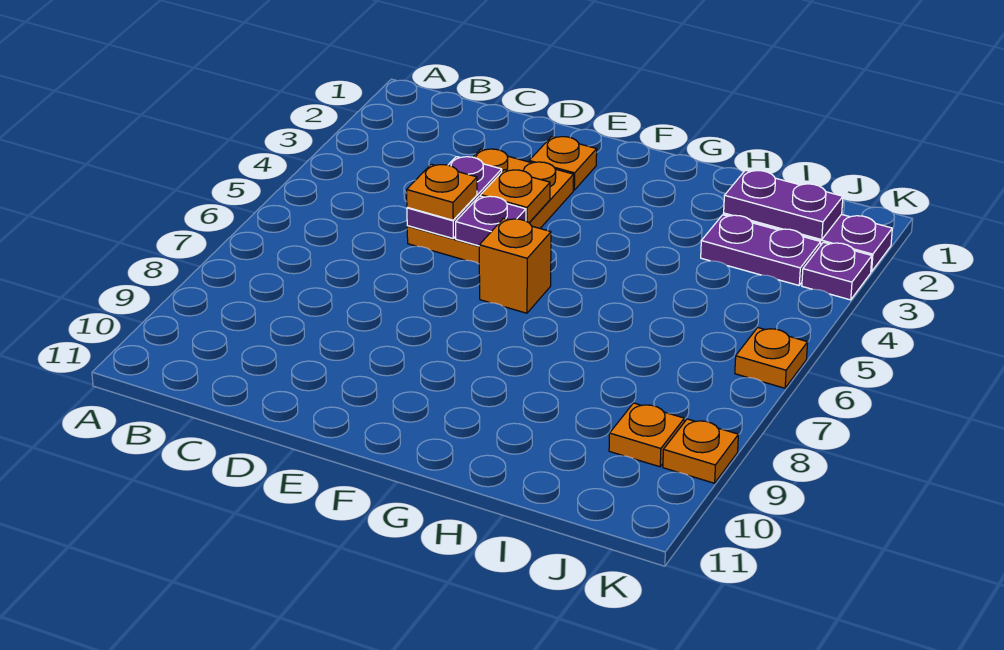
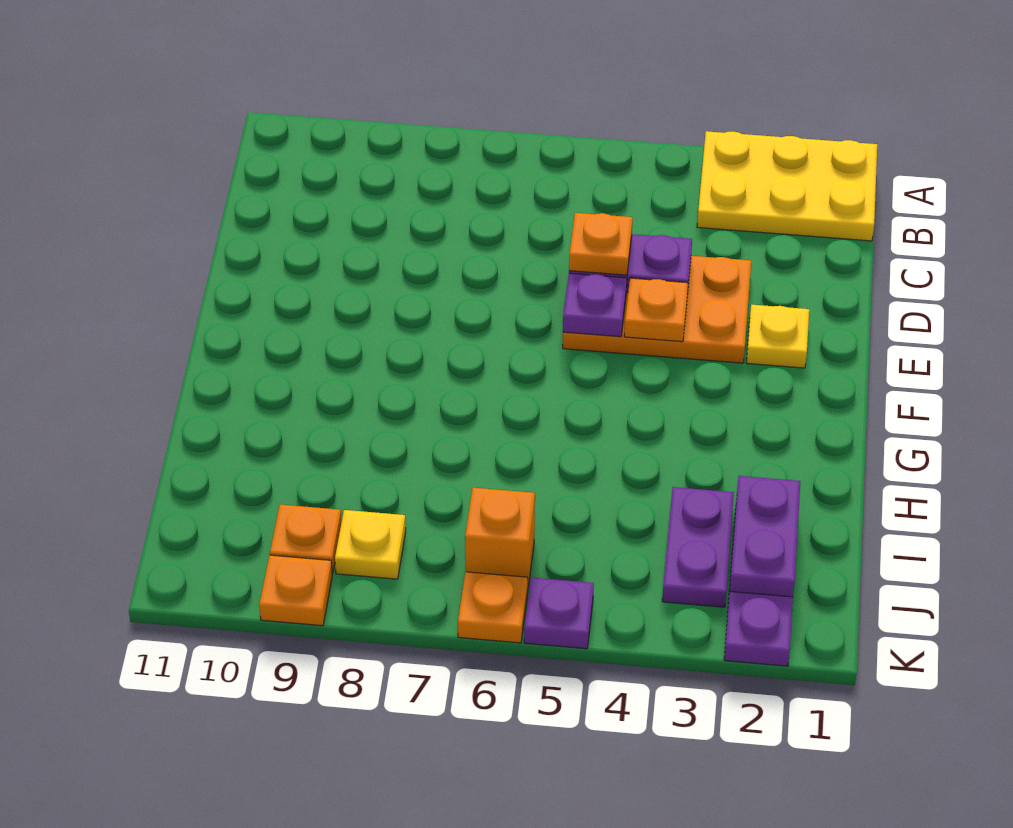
none -> yellow 2x3 plate [697,131,877,241]
orange 1x1 plate [529,137,597,190] -> yellow 1x1 plate [746,305,809,368]
orange 1x1 brick [479,218,551,313] -> orange 1x1 brick moved to [465,488,535,587]
none -> yellow 1x1 plate [335,510,406,579]
purple 1x1 plate [802,242,872,300] -> purple 1x1 plate moved to [524,578,594,649]

